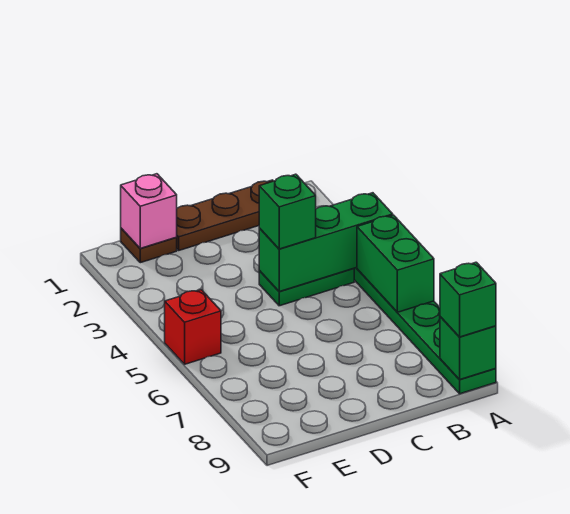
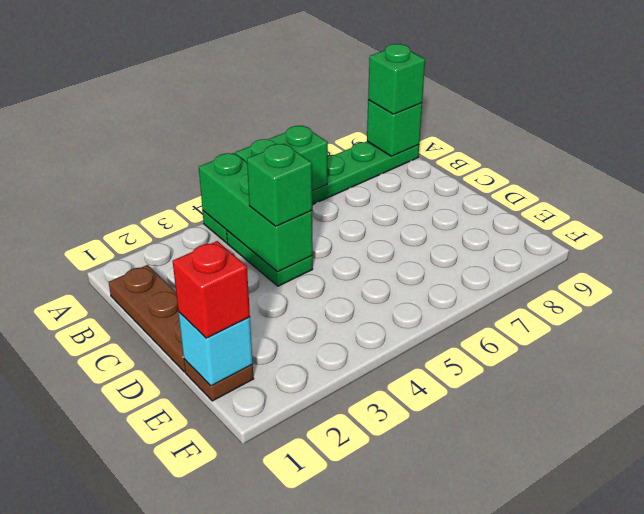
pink 1x1 brick [121,174,177,249] -> cyan 1x1 brick [179,312,253,386]
red 1x1 brick [165,290,221,364] -> red 1x1 brick moved to [173,241,250,338]

